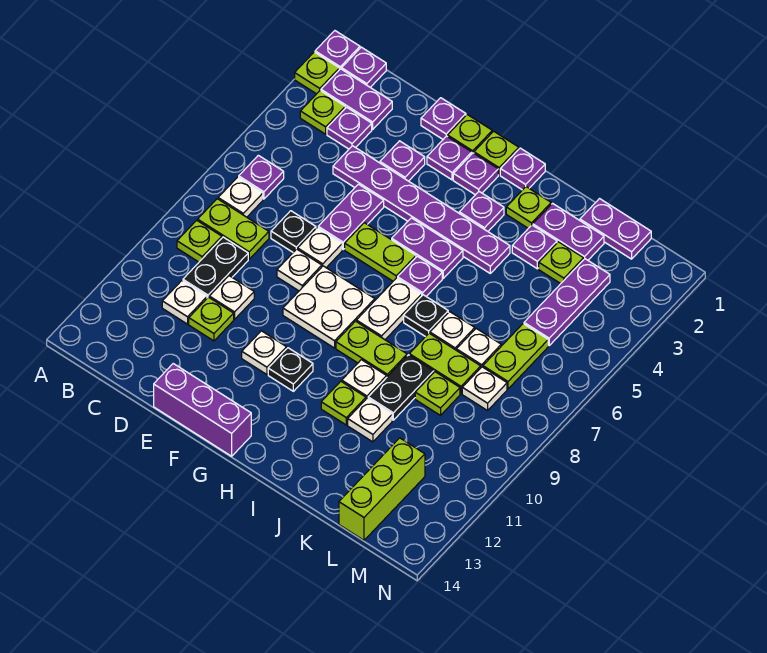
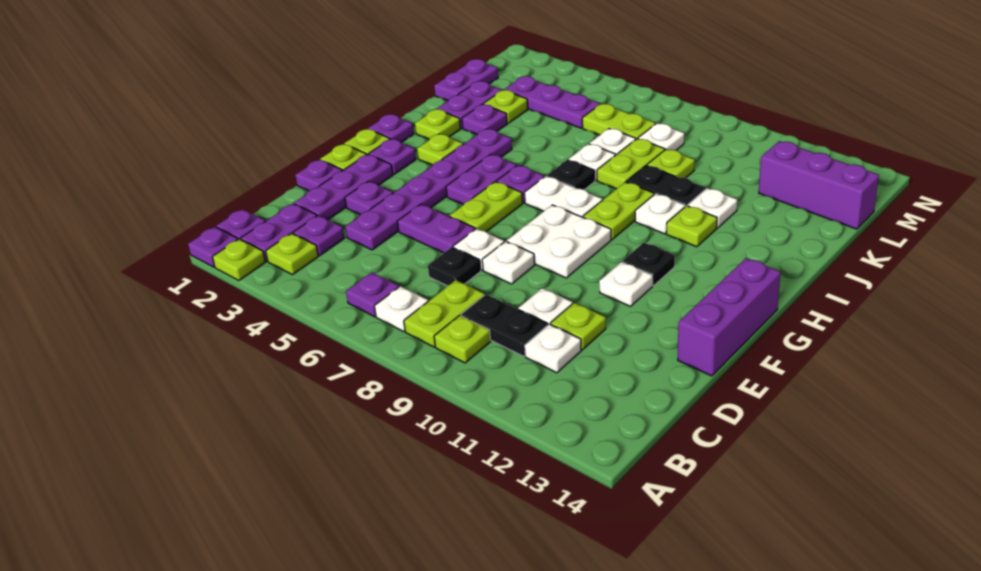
purple 1x1 plate [427,136,472,180] -> purple 1x3 plate [294,154,393,220]
purple 1x1 plate [459,192,504,231] -> lime 1x1 plate [417,134,463,165]
lime 1x3 brick [339,438,425,540] -> purple 1x3 brick [759,141,879,229]

